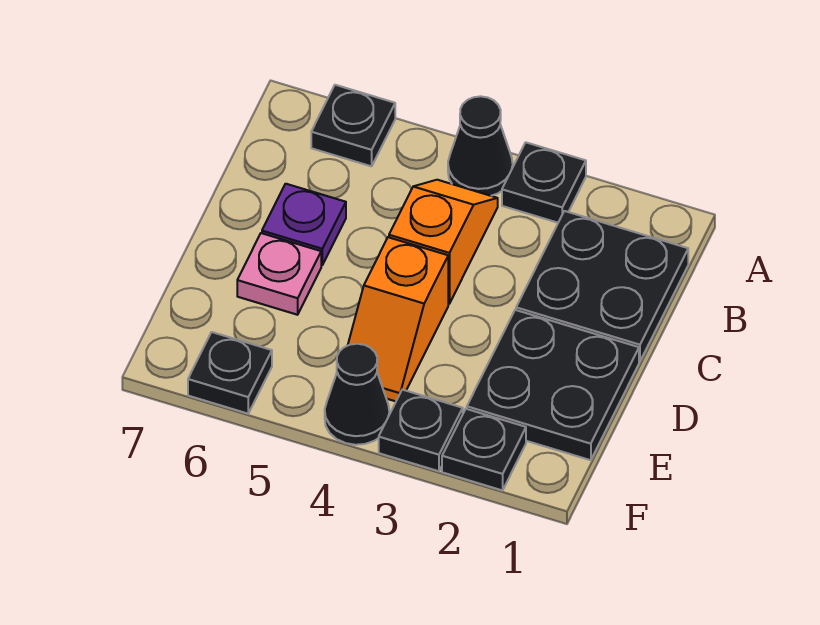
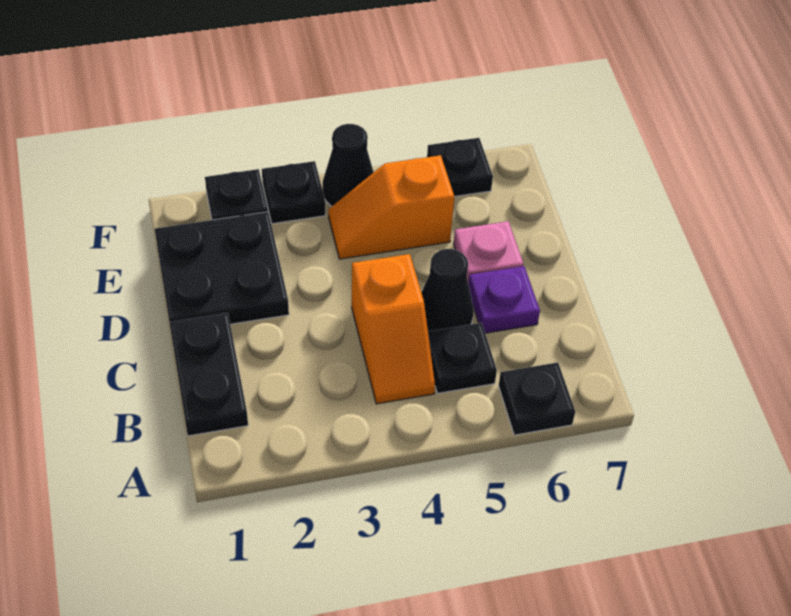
black 1x1 plate [502,142,586,223] -> black 1x1 plate moved to [428,323,497,393]
black 1x1 cone [448,96,513,196] -> black 1x1 cone moved to [421,249,474,331]
black 2x2 plate [516,211,688,361] -> black 1x2 plate [169,313,248,436]
orange 1x2 slope [348,237,448,401] -> orange 1x2 slope turned to [329,155,454,259]

